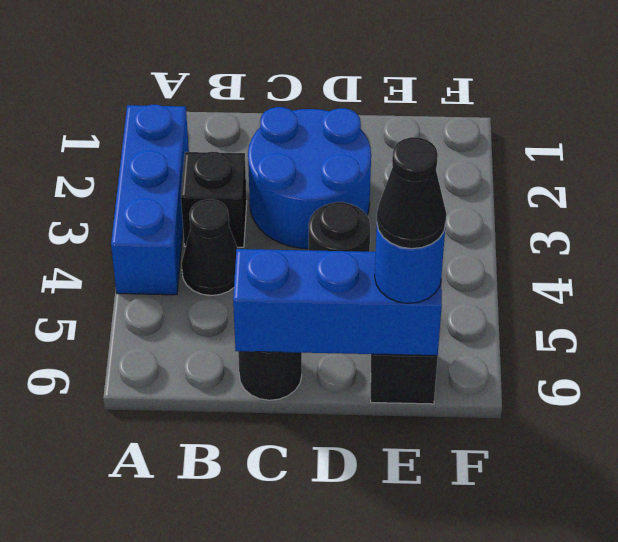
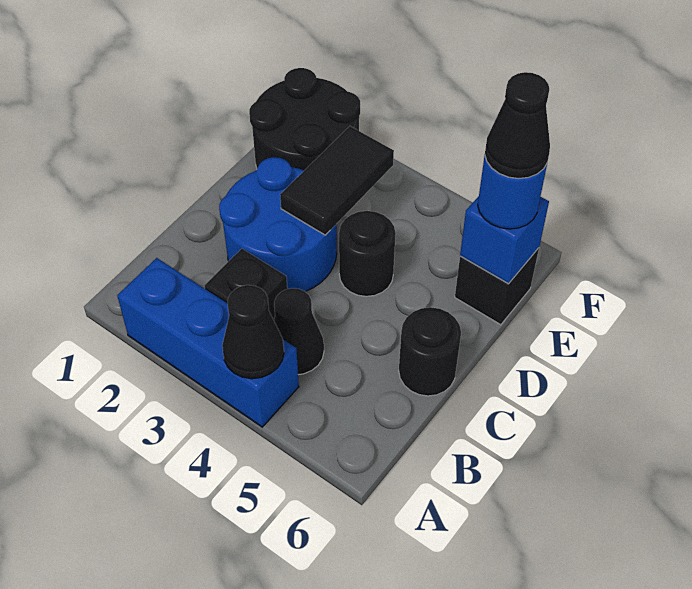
none -> black 1x1 cone [222,285,284,379]
blue 1x3 brick [233,249,442,356] -> blue 1x1 brick [460,196,549,284]
none -> black 1x2 tile [280,126,394,235]
none -> black 2x2 round brick [249,68,360,170]

